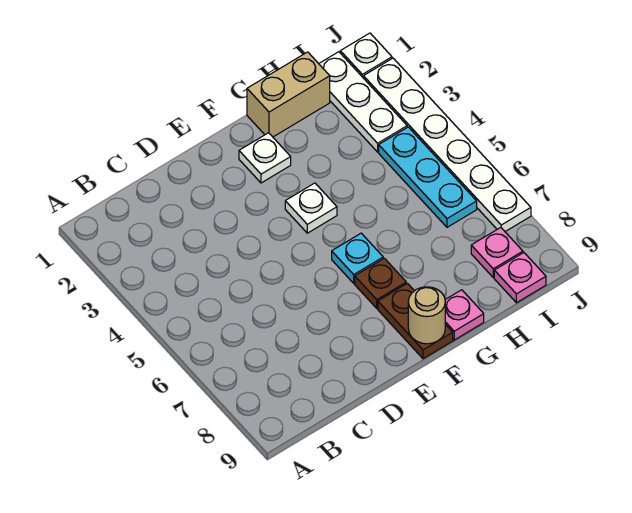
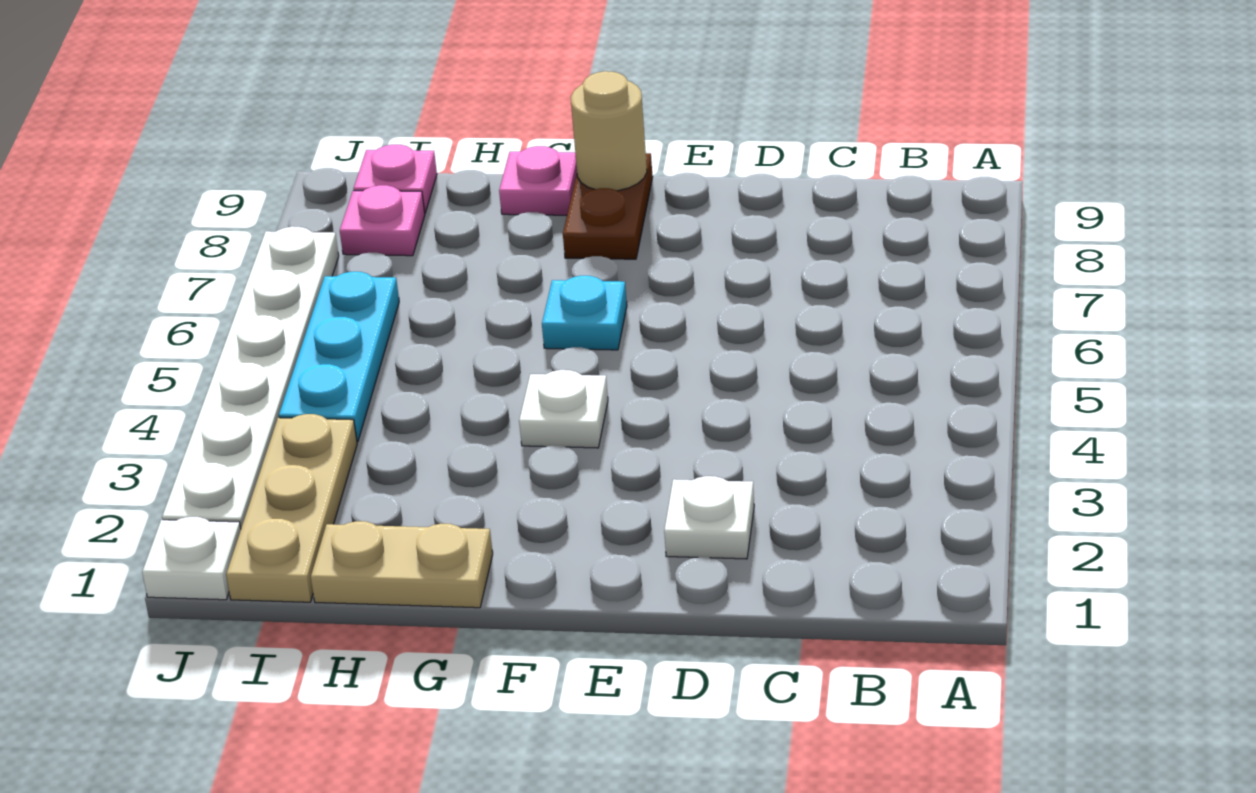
white 1x1 plate [239,133,291,183] -> white 1x1 plate moved to [664,476,754,559]
brown 1x1 plate [355,258,406,308] -> none
tan 1x2 brick [247,52,330,137] -> tan 1x2 plate [311,521,493,608]
white 1x3 plate [319,52,407,152] -> tan 1x3 plate [226,414,357,602]

